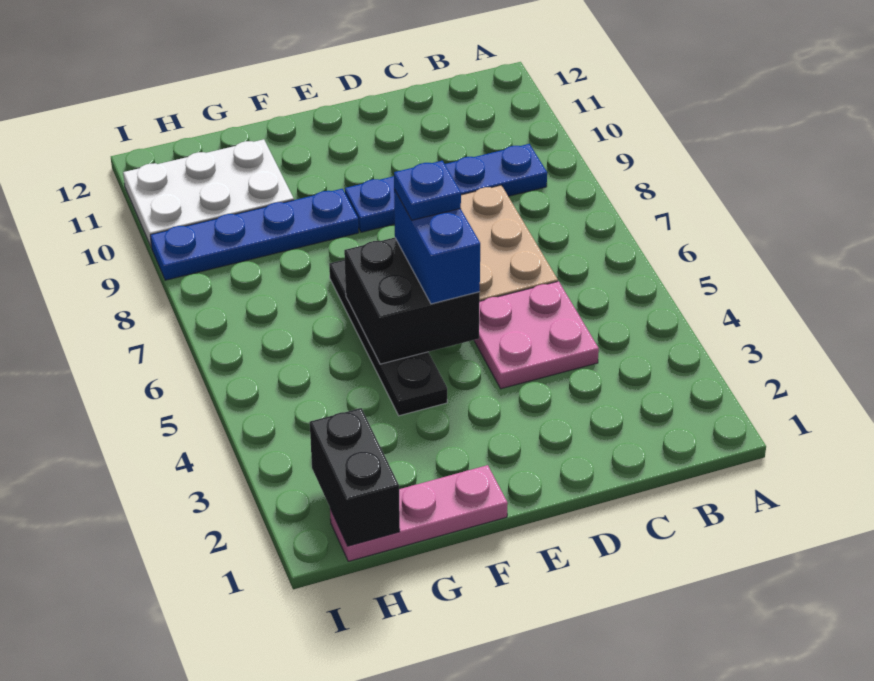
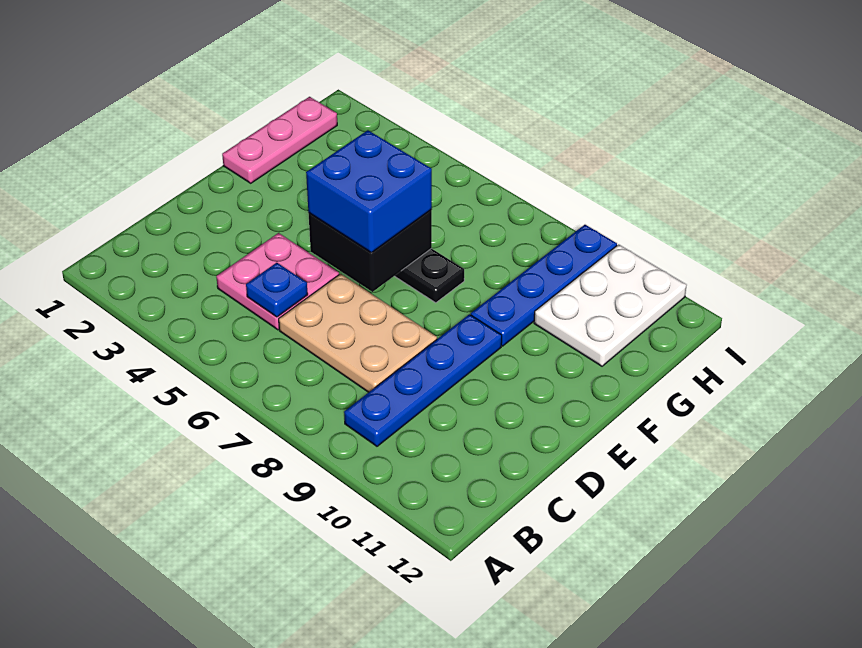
blue 1x2 brick [394,189,480,304] -> blue 2x2 brick [306,130,432,253]
blue 1x1 plate [394,161,461,220] -> blue 1x1 plate moved to [246,263,308,317]
black 1x2 brick [310,408,400,546] -> none

